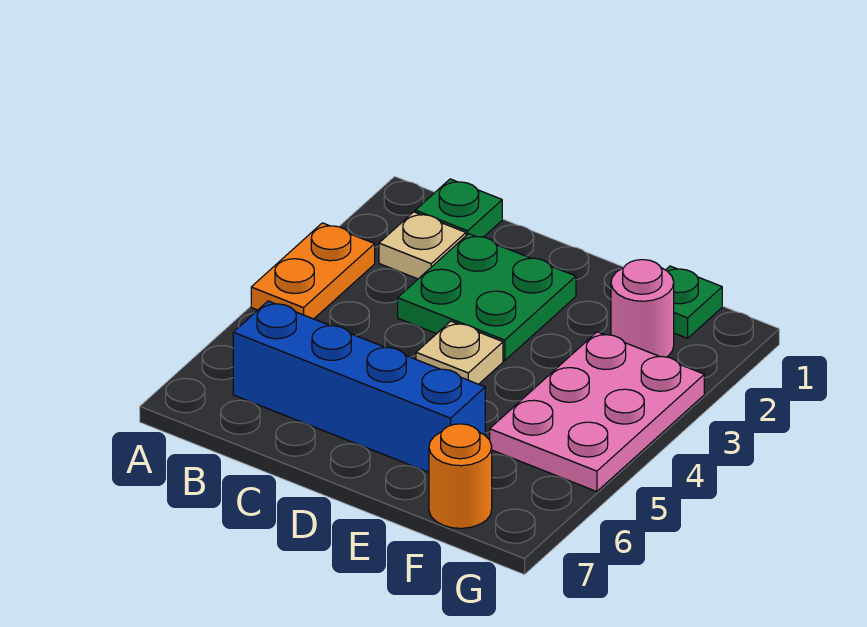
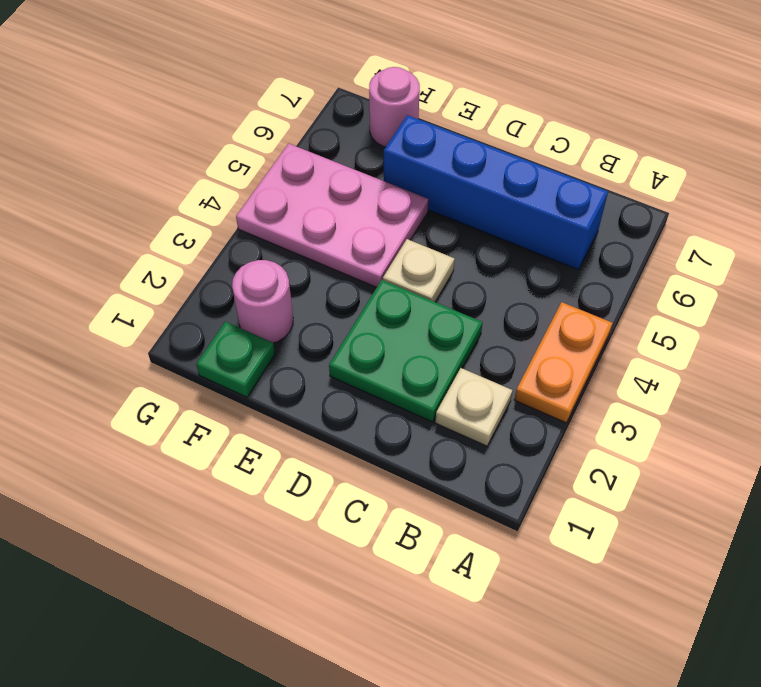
green 1x1 plate [415,179,502,237] -> none
pink 2x3 plate [490,332,704,492] -> pink 2x3 plate turned to [236,144,429,287]
orange 1x1 round brick [429,424,492,528] -> pink 1x1 round brick [369,67,420,147]

